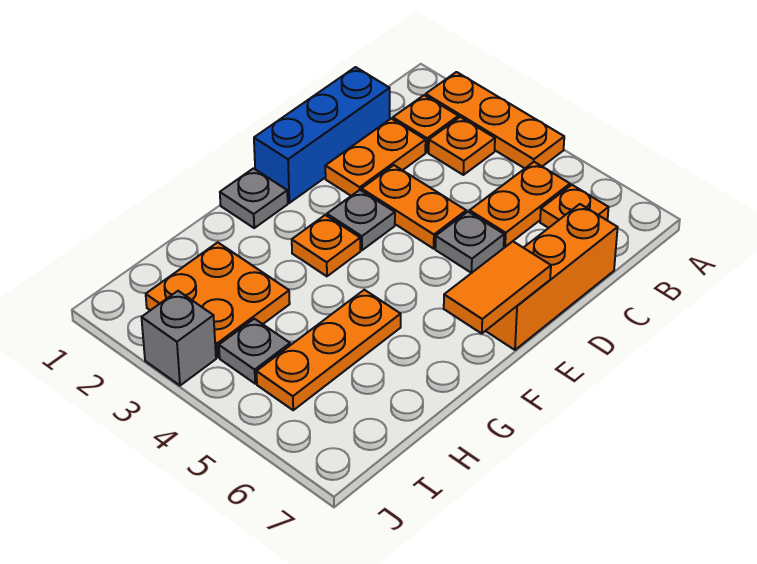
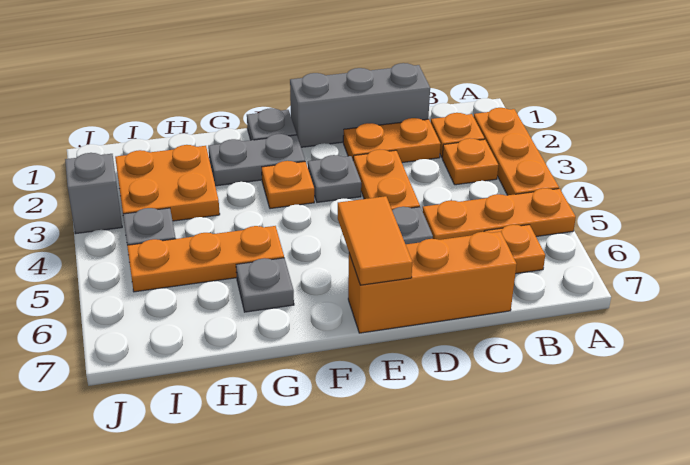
orange 1x2 plate [470,162,570,247] -> orange 1x3 plate [423,188,576,240]
blue 1x3 brick [254,67,390,203] -> grey 1x3 brick [290,63,430,147]
orange 1x2 tile [444,241,551,333] -> orange 1x2 tile turned to [338,196,412,285]
none -> grey 1x2 plate [208,134,305,186]
none -> grey 1x1 plate [236,258,294,312]

